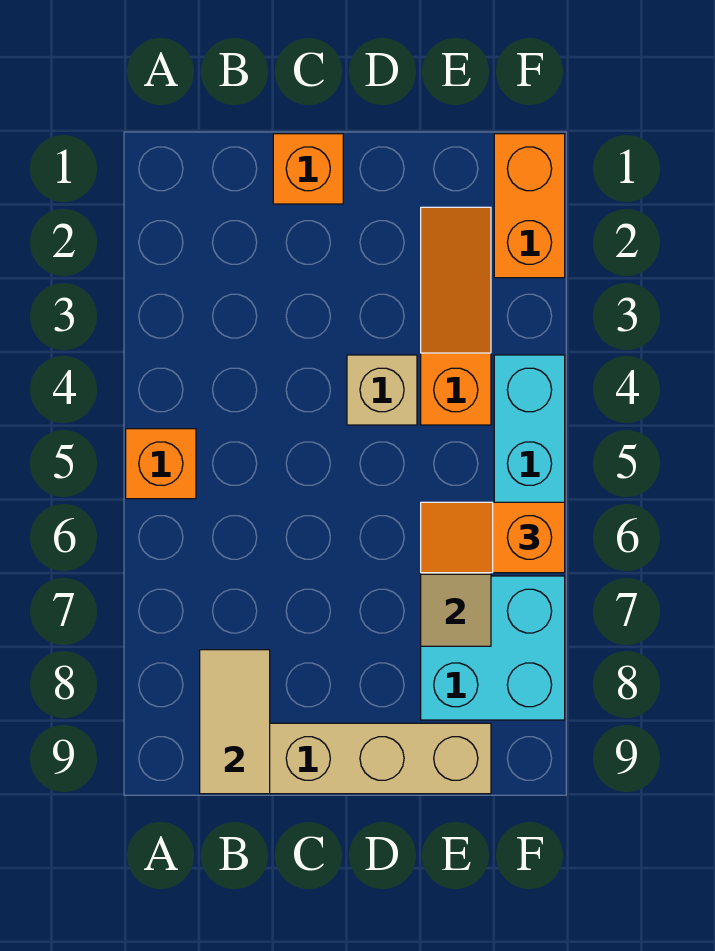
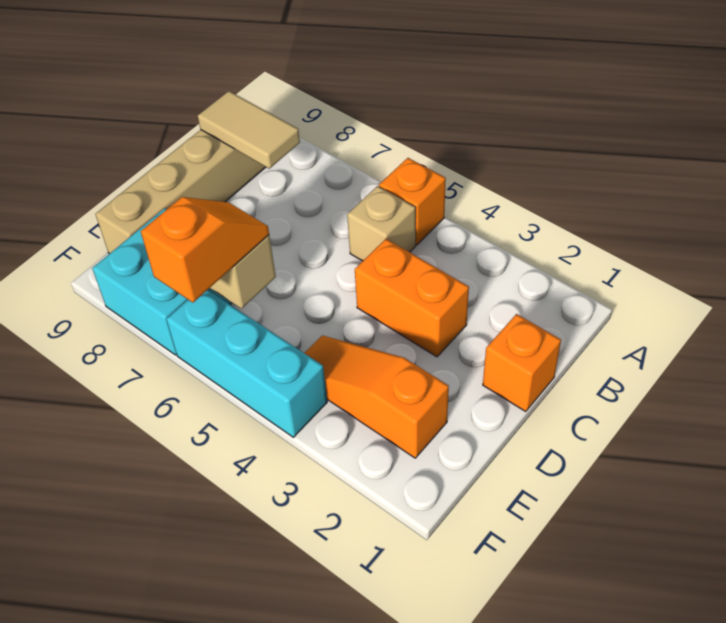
tan 1x1 brick [347,355,417,425] -> tan 1x1 brick moved to [347,186,415,261]
orange 1x3 slope [421,207,491,425] -> orange 1x3 slope turned to [305,335,449,458]
orange 1x2 brick [494,134,565,278] -> orange 1x2 brick moved to [355,239,469,357]

